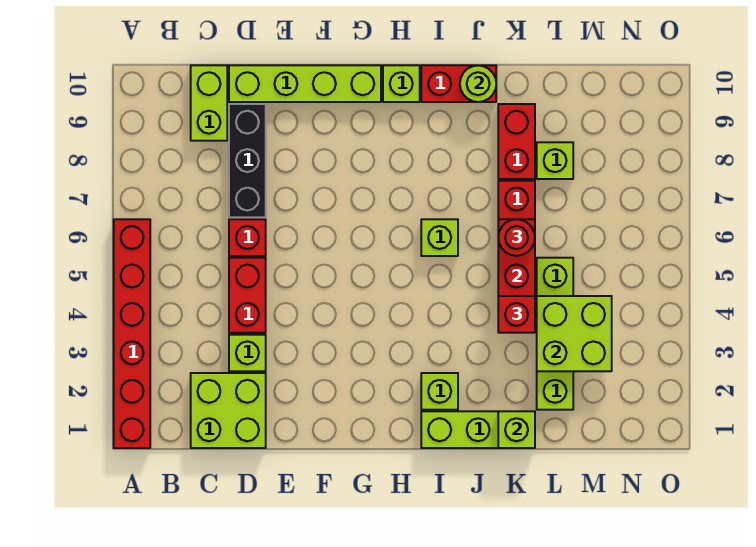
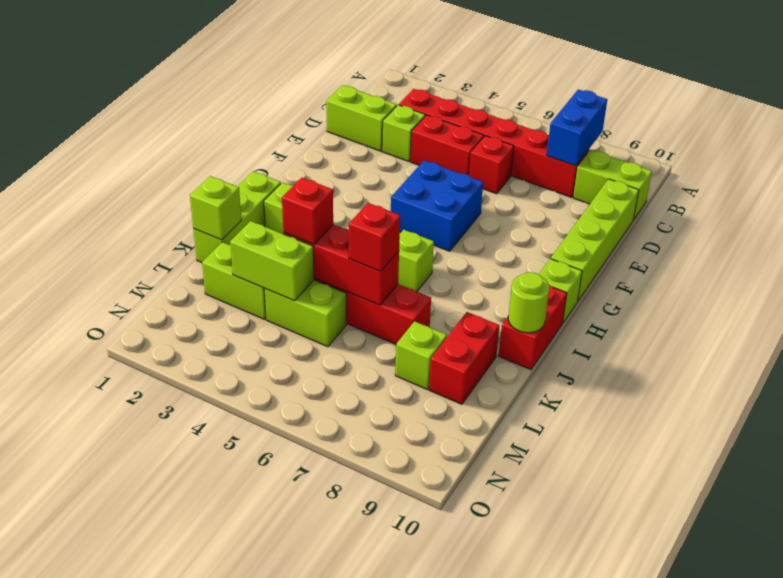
red 1x6 brick [114,219,150,448] -> red 1x6 brick moved to [399,89,589,197]
none -> blue 1x2 brick [547,89,607,166]
lime 2x2 brick [191,373,266,448] -> lime 1x2 brick [326,85,397,151]
black 1x3 brick [229,104,266,217] -> none
none -> blue 2x2 brick [391,160,483,251]
red 1x1 round brick [498,219,535,256] -> red 1x1 brick [349,203,400,271]
red 1x2 brick [498,104,535,179] -> red 1x2 brick turned to [429,312,499,404]
lime 2x2 brick [537,296,612,371] -> lime 1x2 brick [230,221,314,301]

